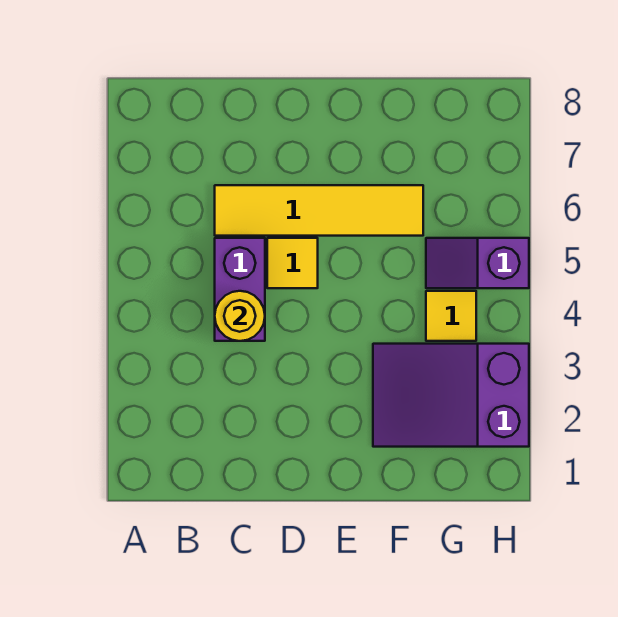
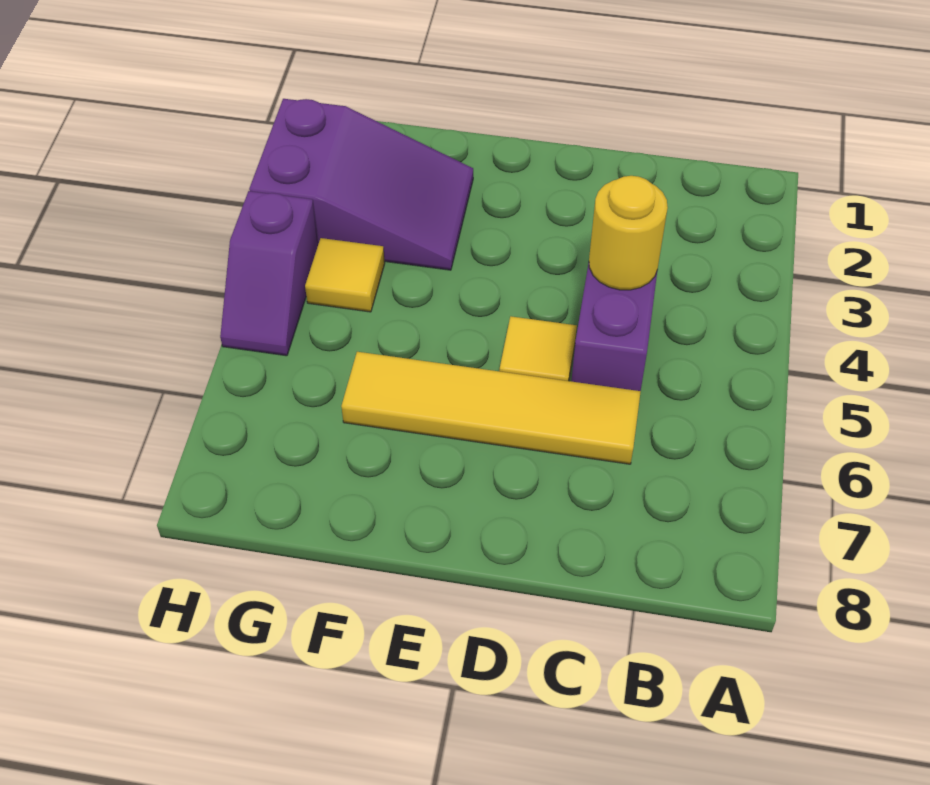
purple 1x2 slope [426,238,529,288] -> purple 1x2 slope turned to [220,191,318,356]

